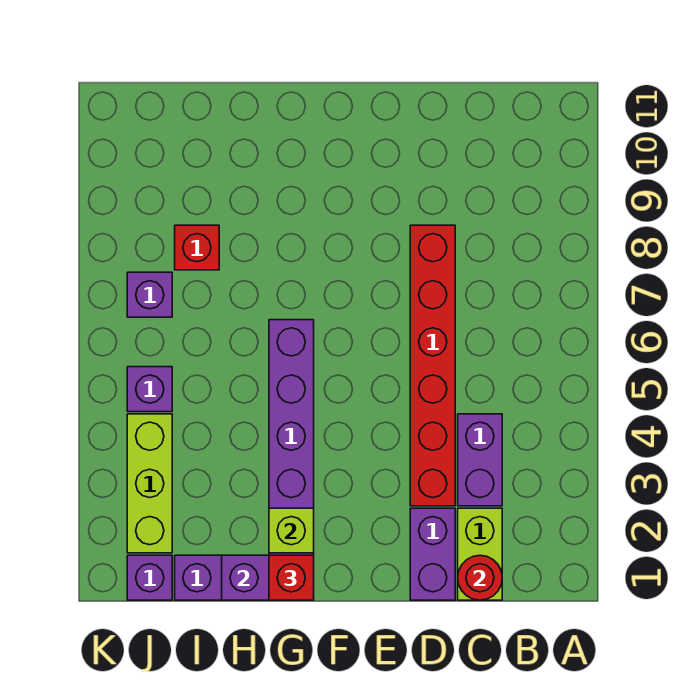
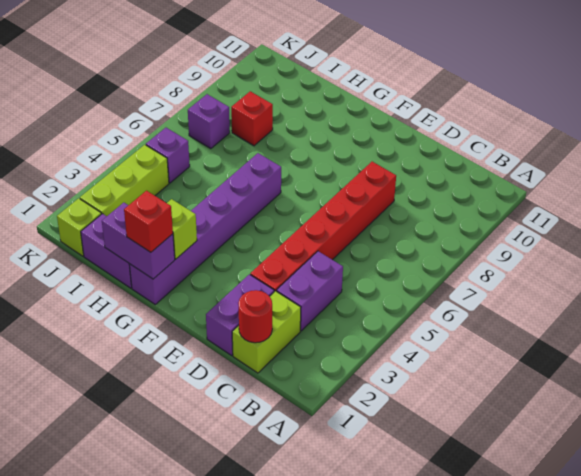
purple 1x1 brick [127,555,172,600] -> lime 1x1 brick [57,198,101,256]

